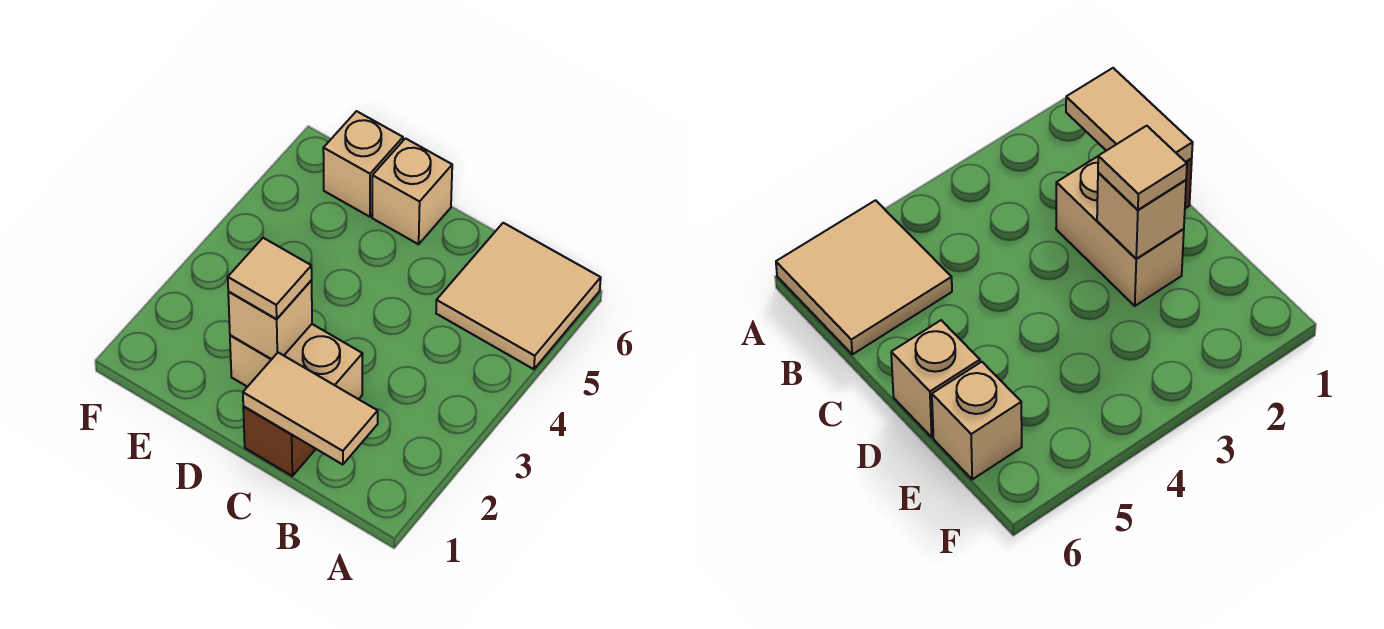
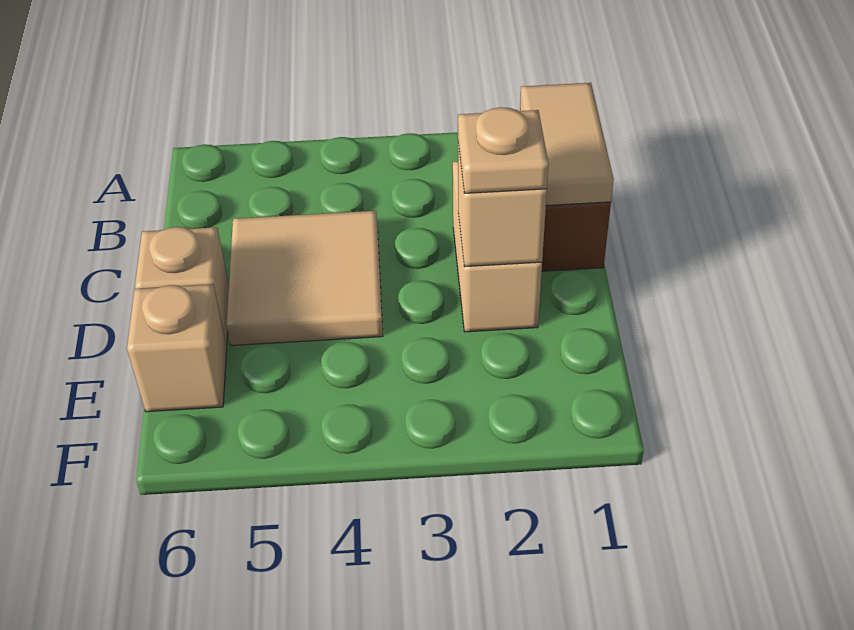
tan 2x2 tile [436,223,601,369] -> tan 2x2 tile moved to [227,211,383,345]
tan 1x1 tile [228,238,312,319] -> tan 1x1 plate [458,107,548,193]

